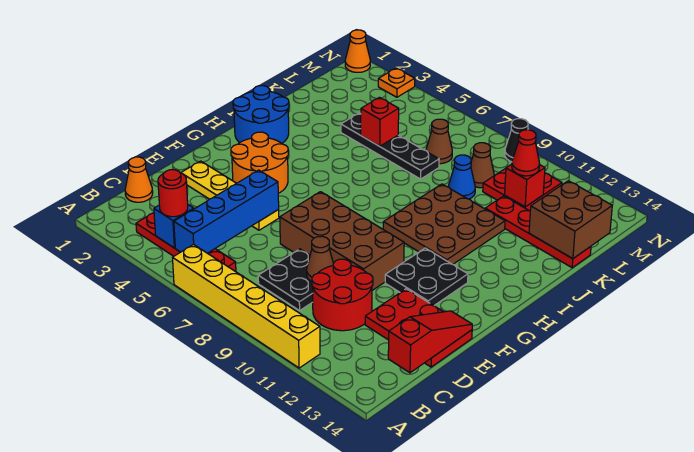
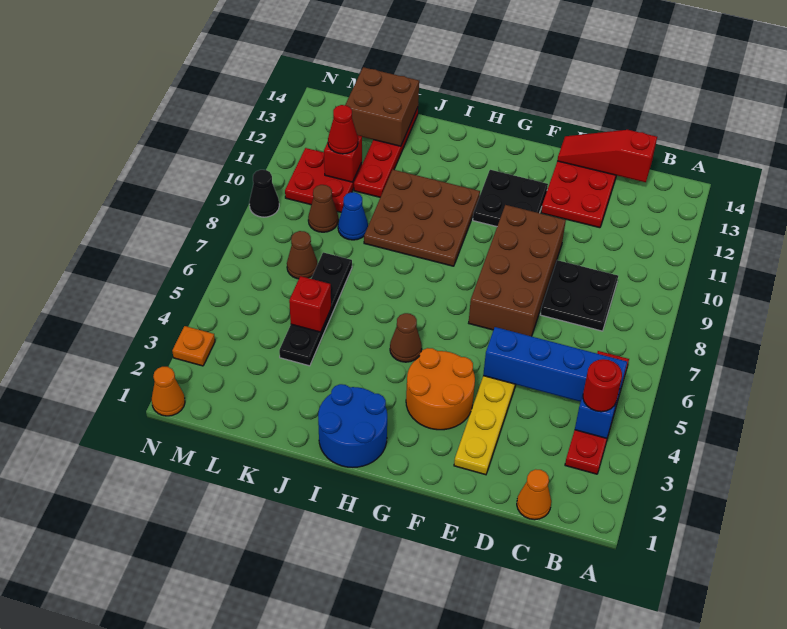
yellow 1x6 brick [173,244,320,368] -> none
red 2x2 round brick [312,259,373,331] -> none
brown 1x1 cone [307,236,333,281] -> brown 1x1 cone moved to [390,313,422,362]

